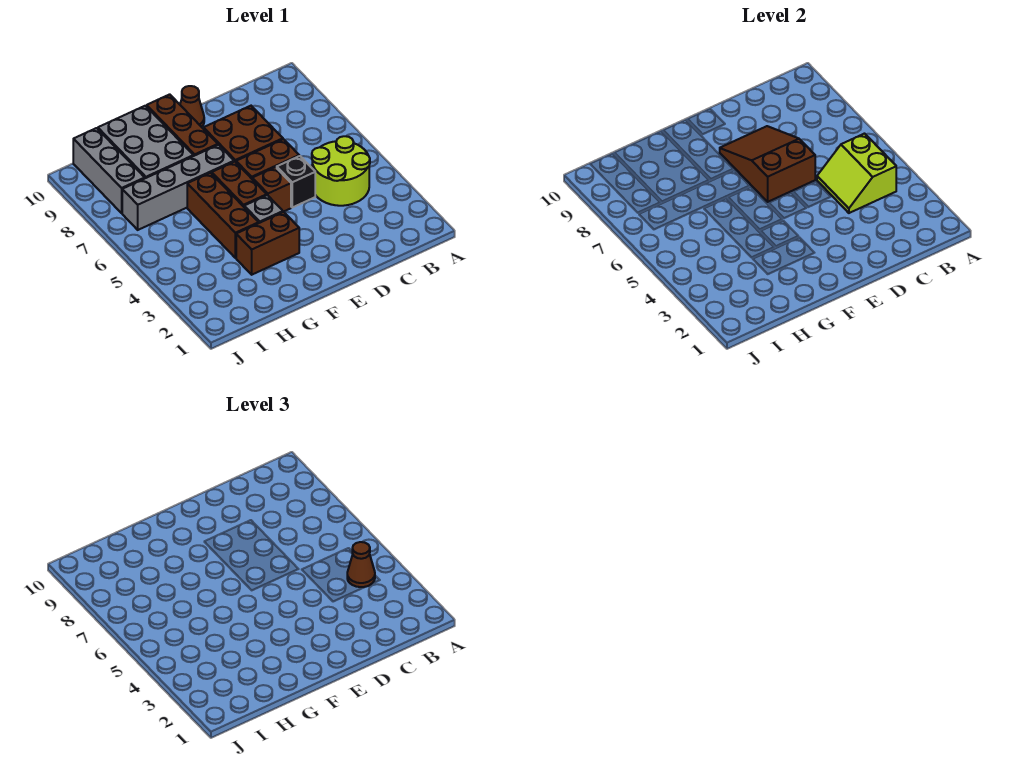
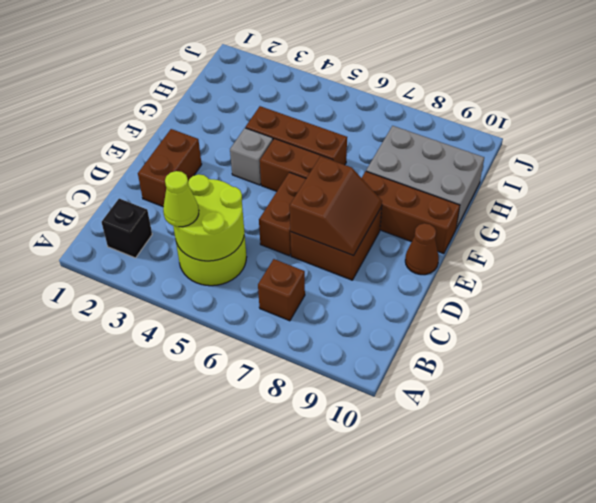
lime 2x2 slope [817,134,896,213] -> lime 2x2 round brick [173,174,244,261]
brown 1x1 cone [347,542,375,587] -> lime 1x1 cone [163,171,199,227]
black 1x1 brick [277,156,315,207] -> black 1x1 brick moved to [102,199,152,258]
brown 2x3 slope [720,126,815,202] -> brown 2x2 slope [290,156,382,256]
brown 1x1 brick [252,167,291,212] -> brown 1x1 brick moved to [258,259,305,321]
brown 1x2 brick [236,212,299,275] -> brown 1x2 brick moved to [138,129,202,207]
grey 1x4 brick [122,145,234,230] -> none
grey 1x3 brick [73,128,145,213] -> none

